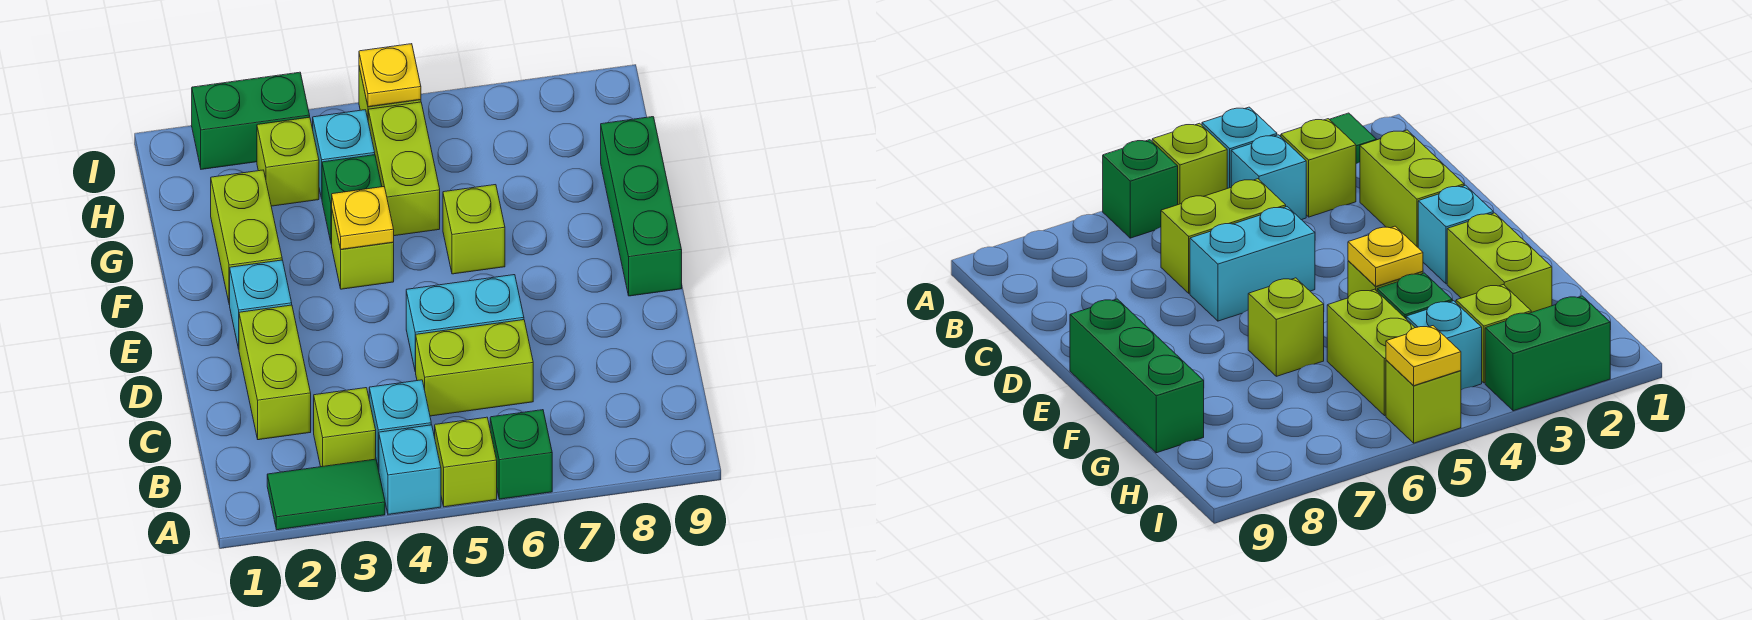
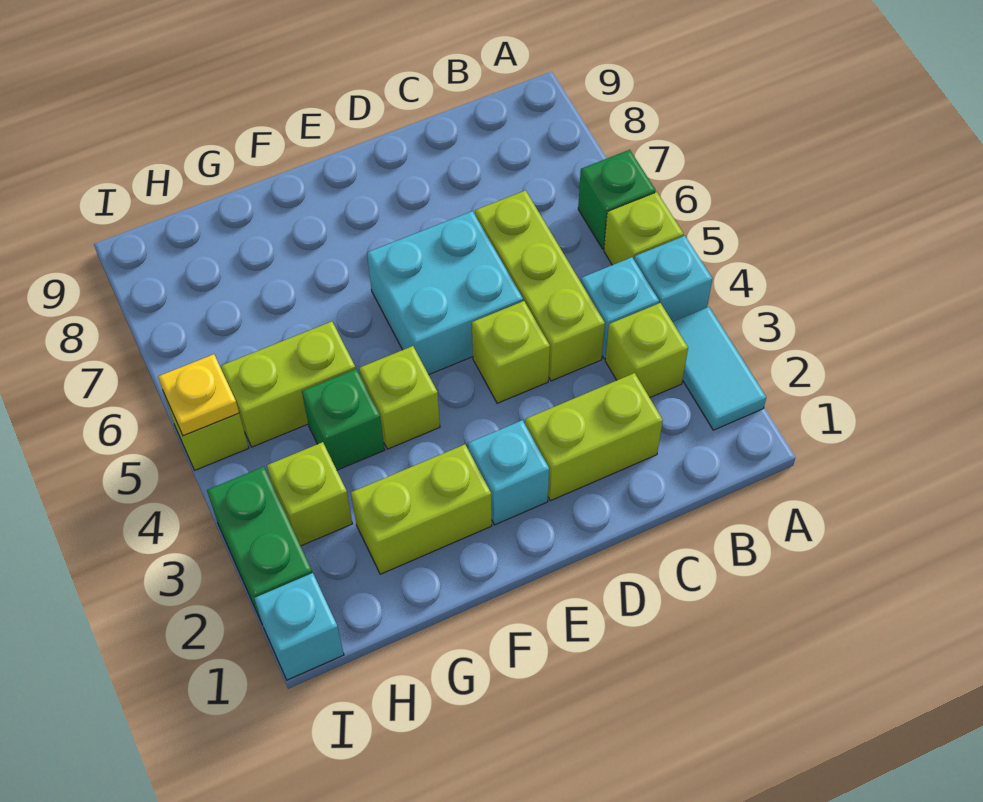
green 1x2 tile [267,459,385,530] -> cyan 1x2 tile [673,307,766,430]
lime 1x2 brick [415,320,533,416] -> lime 1x3 brick [475,190,605,381]
cyan 1x2 brick [406,275,524,371] -> cyan 2x2 brick [367,211,523,375]
green 1x3 brick [601,117,682,296] -> none
yellow 1x1 plate [332,187,394,249] -> none
lime 1x1 brick [443,185,505,274] -> lime 1x1 brick moved to [472,301,550,403]
cyan 1x1 brick [313,110,375,198] -> cyan 1x1 brick moved to [254,573,344,680]

